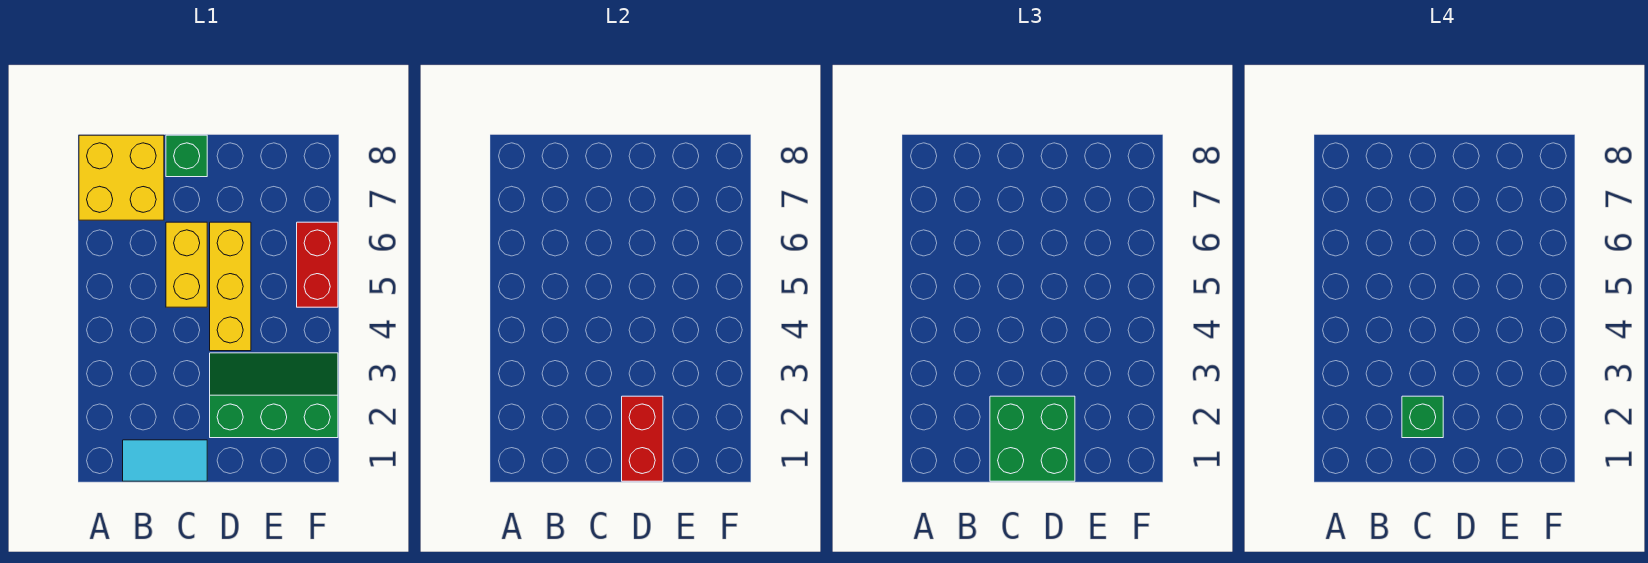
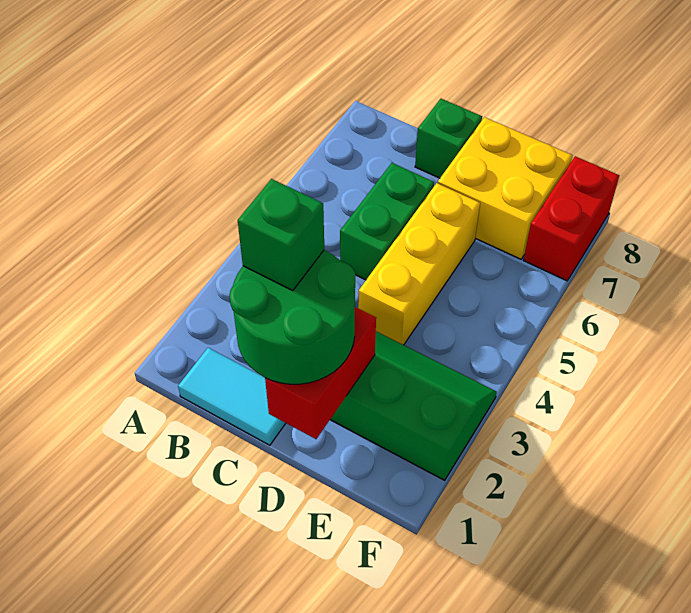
yellow 2x2 brick [79,135,164,220] -> yellow 2x2 brick moved to [438,117,573,259]
green 2x2 brick [990,396,1075,481] -> green 2x2 round brick [230,250,356,384]
yellow 1x2 brick [166,222,207,307] -> green 1x2 brick [340,163,434,280]
red 1x2 brick [297,222,338,307] -> red 1x2 brick moved to [524,156,619,281]

